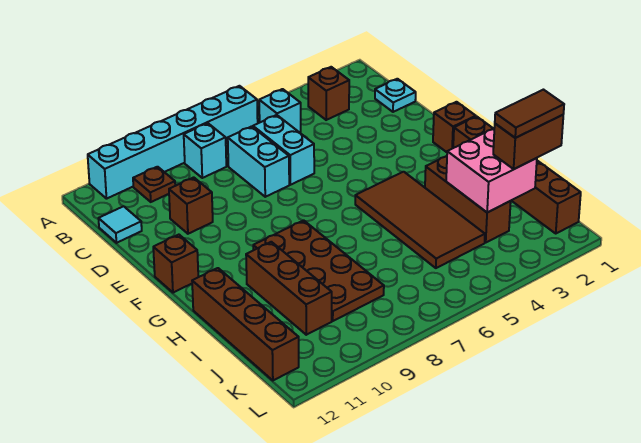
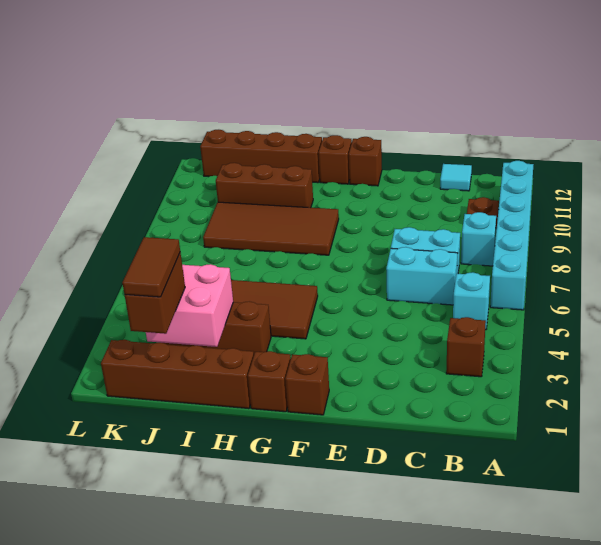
cyan 1x1 plate [375,79,416,112] -> none
brown 1x1 brick [169,177,213,234] -> brown 1x1 brick moved to [318,135,352,184]
brown 2x4 plate [253,220,384,321] -> brown 2x4 tile [203,202,339,255]

